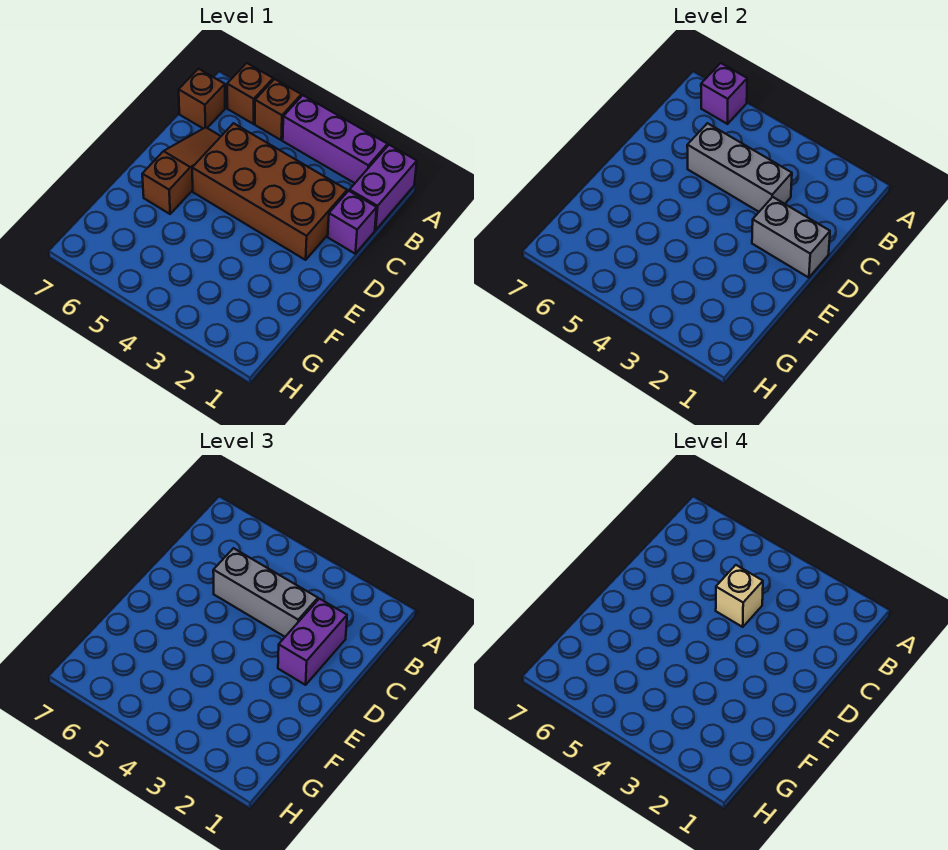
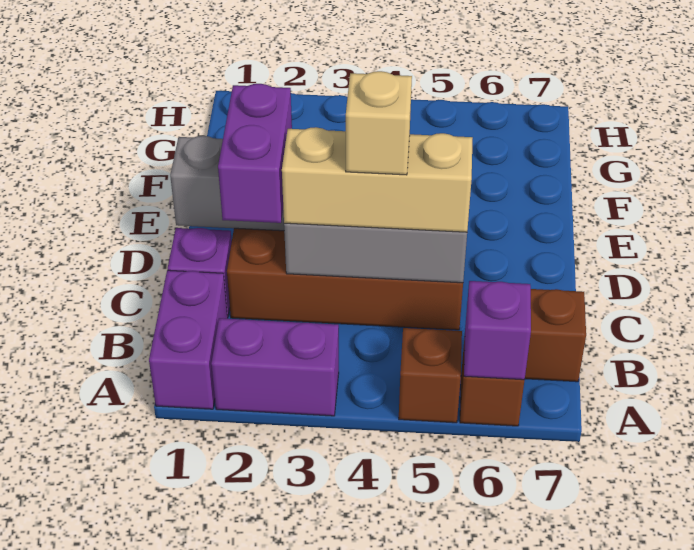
purple 1x3 brick [283,95,388,183] -> purple 1x2 brick [211,318,339,416]
grey 1x3 brick [213,548,318,637] -> tan 1x3 brick [282,127,473,232]
brown 1x3 slope [142,127,221,214] -> none

